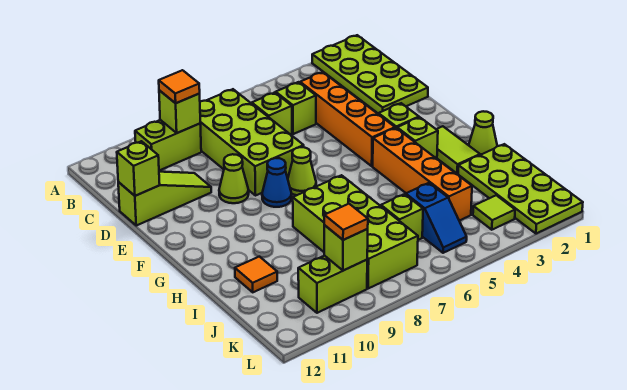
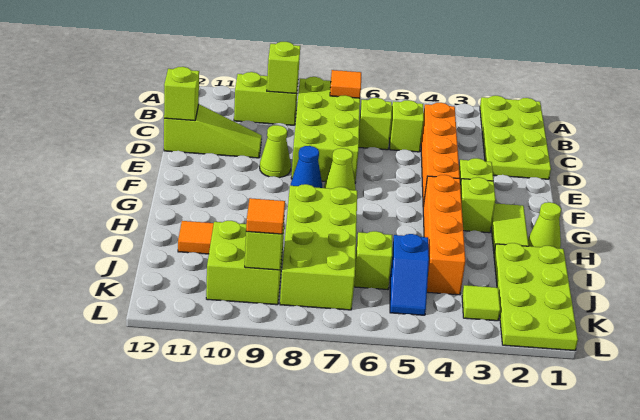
orange 1x1 tile [159,70,200,103] -> orange 1x1 tile moved to [330,70,361,98]
lime 1x2 brick [298,256,367,313] -> lime 2x2 brick [206,221,284,305]

